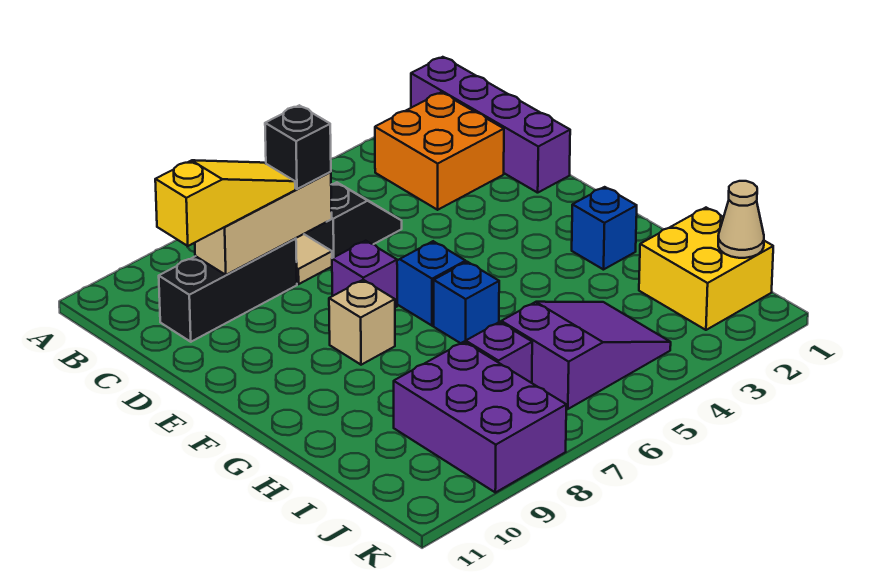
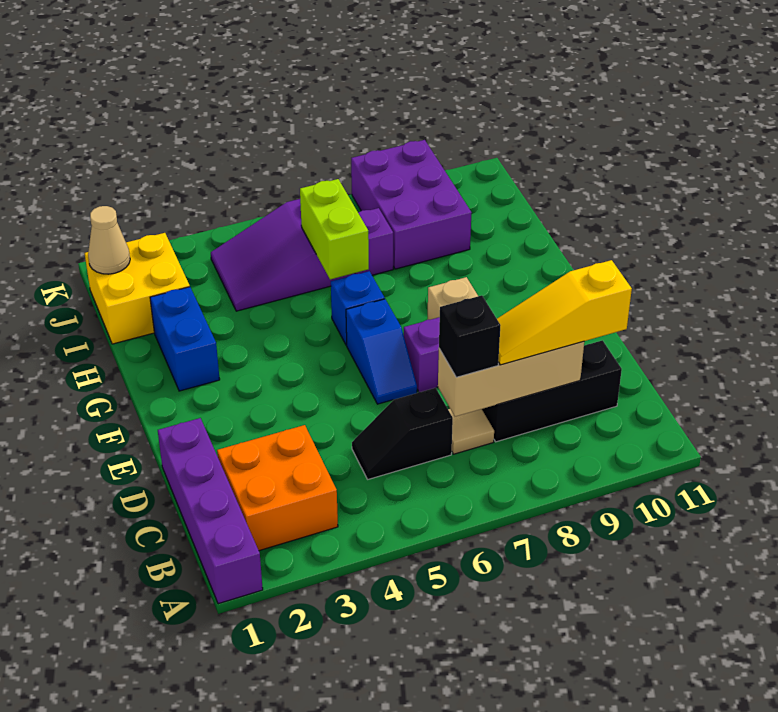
blue 1x1 brick [572,187,637,270] -> blue 1x2 brick [150,287,220,391]
none -> lime 1x2 brick [300,179,369,279]

